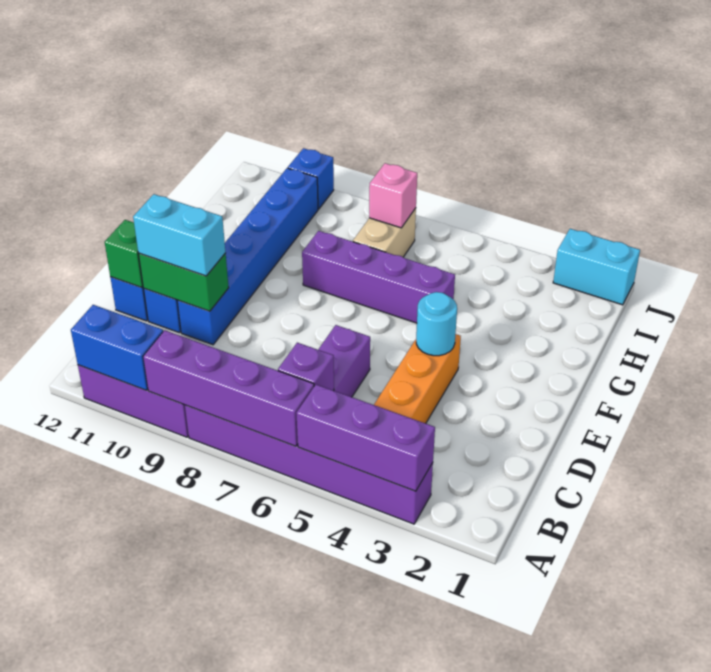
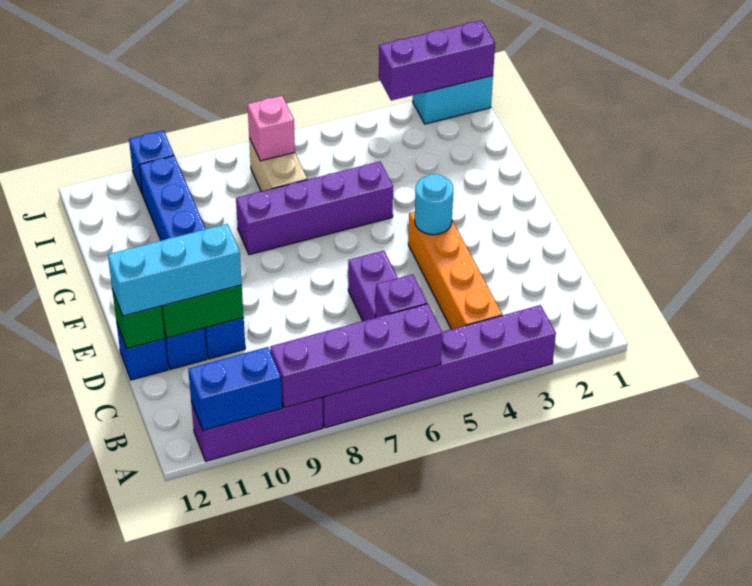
purple 1x3 brick [297,385,435,491] -> purple 1x3 brick moved to [379,20,495,101]
cyan 1x2 brick [133,194,226,276] -> cyan 1x3 brick [108,224,242,316]

